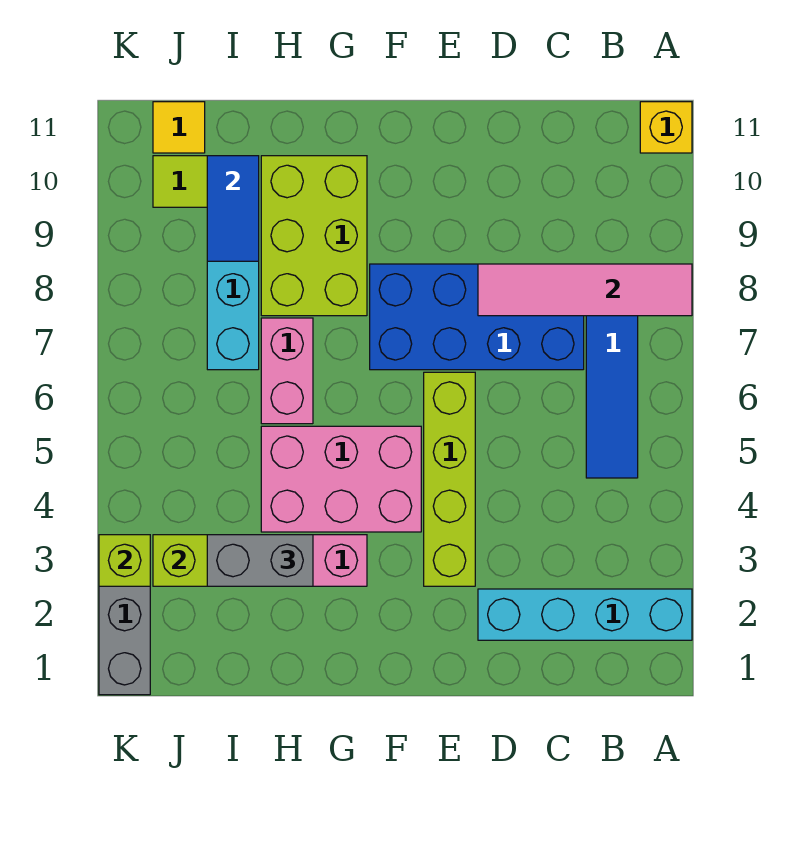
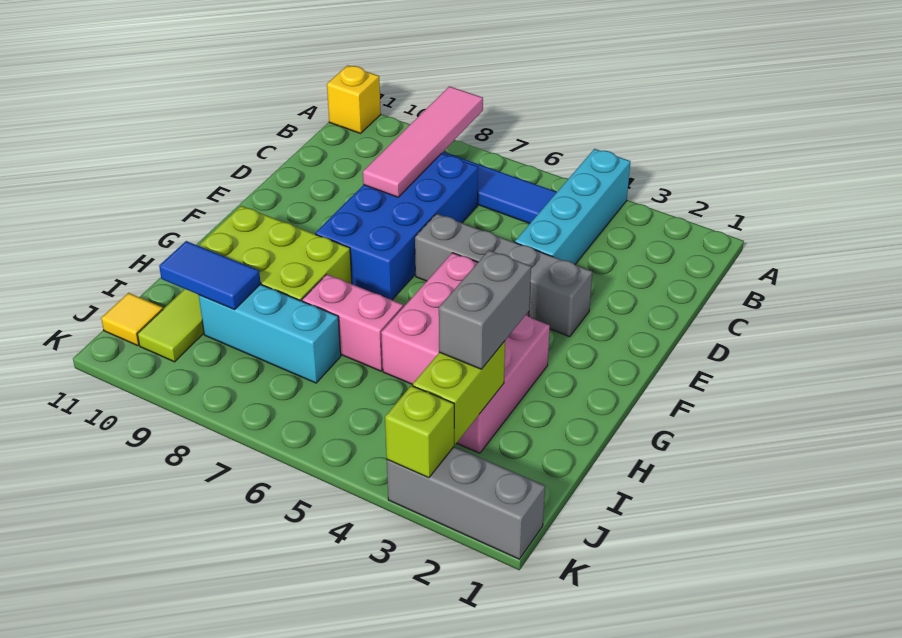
cyan 1x4 brick [478,589,692,640] -> cyan 1x4 brick moved to [515,149,630,264]
lime 1x4 brick [424,372,475,586] -> grey 1x4 brick [415,214,592,337]

